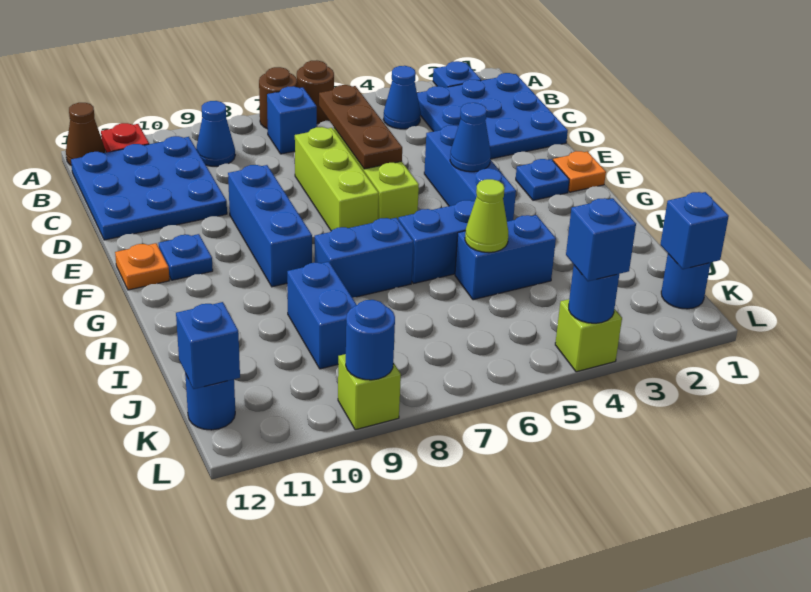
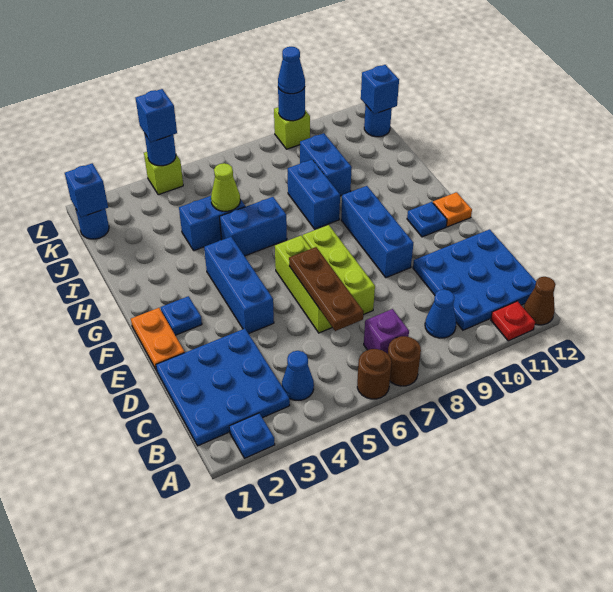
blue 1x1 brick [267,86,317,154] -> purple 1x1 brick [364,309,409,354]
orange 1x1 plate [553,151,606,192] -> orange 1x2 plate [131,308,185,371]
blue 1x1 cone [450,103,491,172] -> blue 1x1 cone moved to [278,47,305,94]
blue 1x2 brick [315,218,413,298] -> blue 1x2 brick turned to [288,160,340,229]

